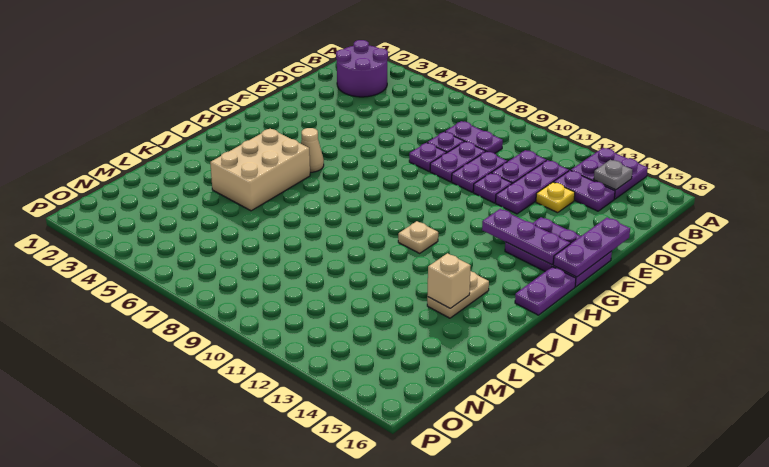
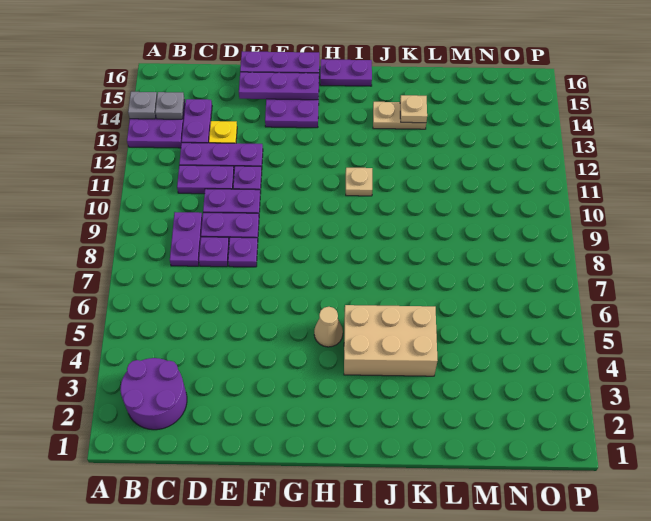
none -> grey 1x1 plate [128,92,157,119]
purple 1x3 plate [482,209,570,265] -> purple 1x3 plate turned to [239,72,319,100]
tan 1x1 brick [428,253,471,308] -> tan 1x1 plate [400,95,427,123]

